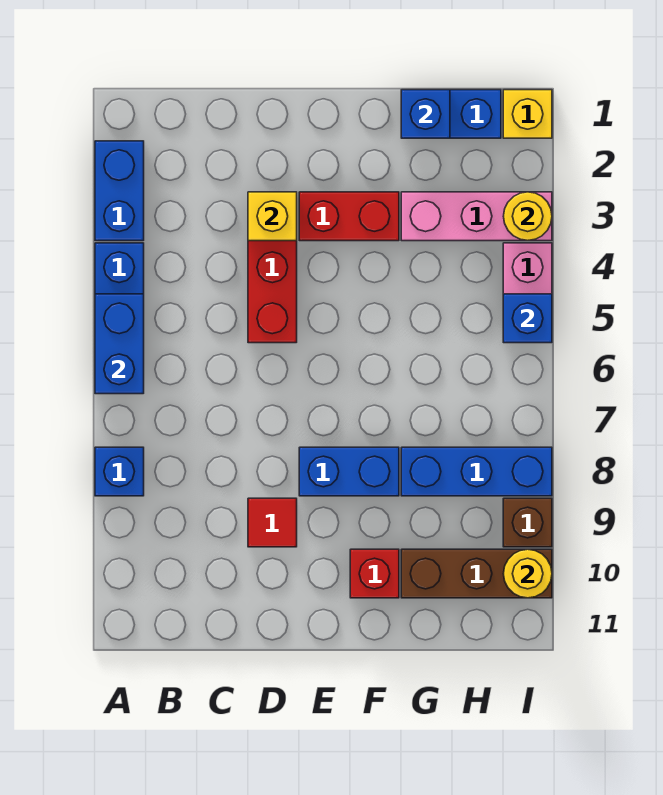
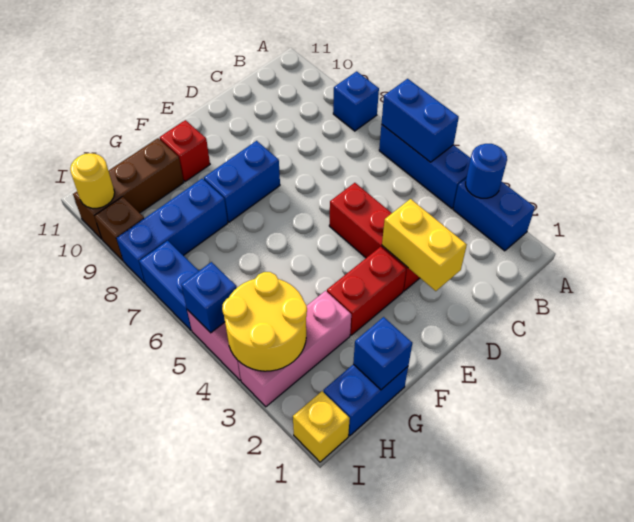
none -> blue 1x1 round brick [466,144,507,198]
yellow 1x1 brick [248,192,297,241] -> yellow 1x2 brick [382,199,467,291]
red 1x1 tile [248,498,297,547] -> none
yellow 1x1 round brick [503,192,552,241] -> yellow 2x2 round brick [222,272,307,371]
none -> blue 1x2 brick [139,241,199,330]

